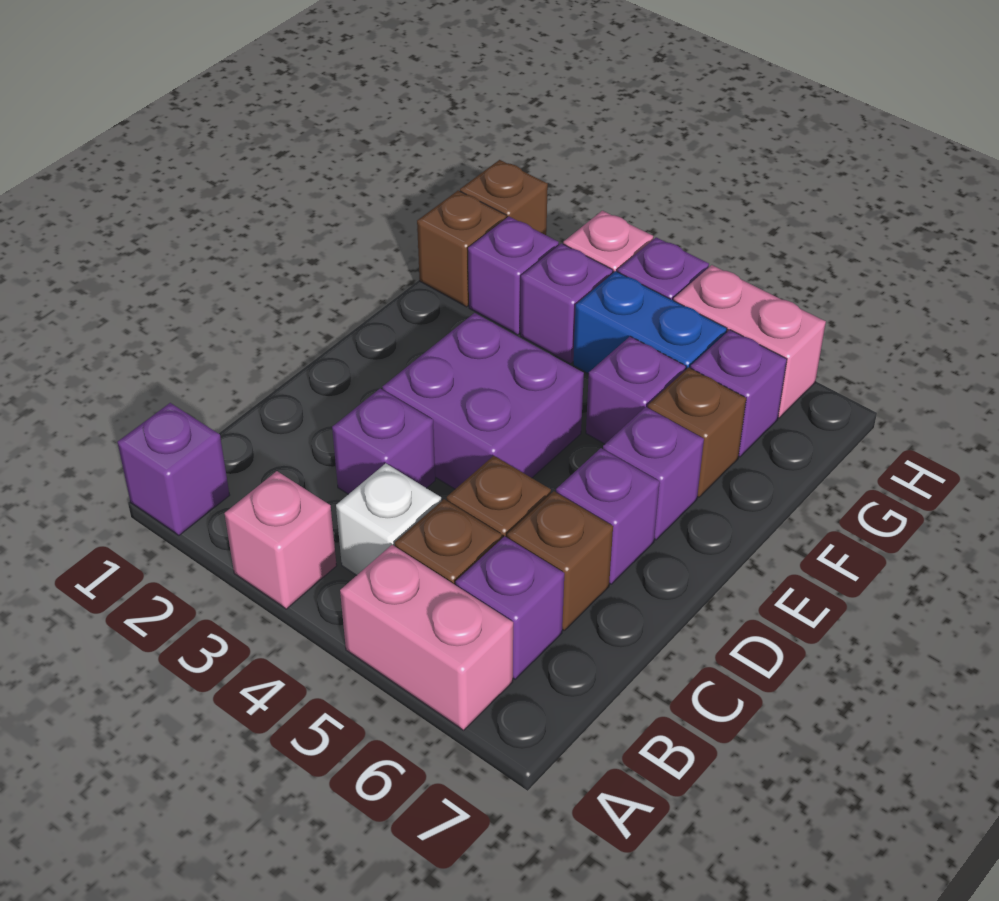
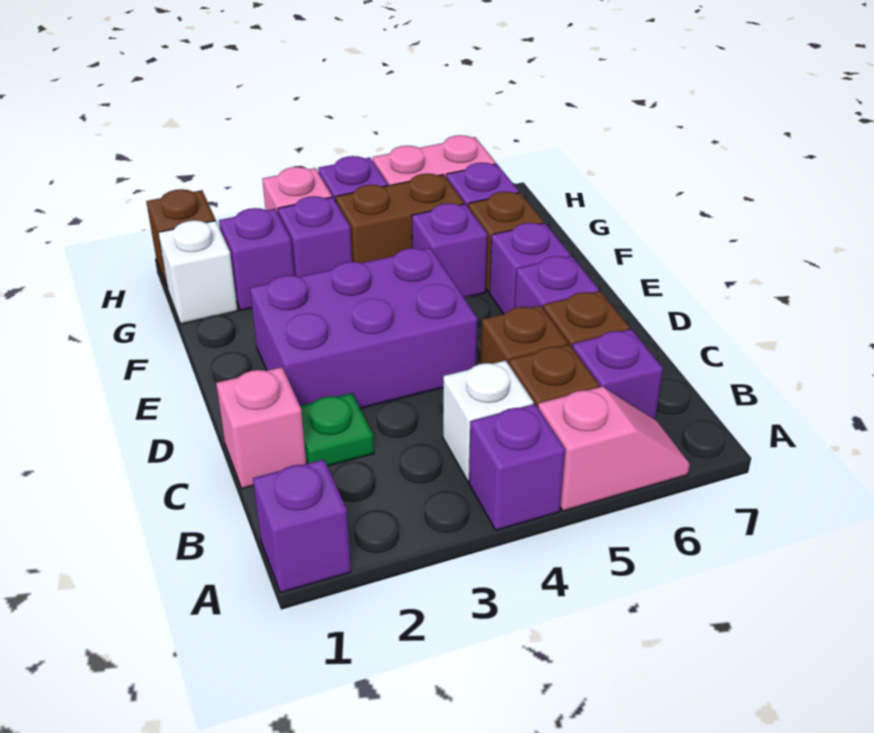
pink 1x1 brick [224,471,337,609] -> pink 1x1 brick moved to [216,367,306,488]
pink 1x2 brick [340,545,513,730] -> pink 1x2 slope [538,386,690,511]
none -> green 1x1 plate [300,393,374,466]
purple 1x1 brick [332,389,435,494] -> purple 1x1 brick moved to [469,404,565,530]
purple 2x2 brick [383,313,584,489] -> purple 2x3 brick [250,248,478,408]
brown 1x1 brick [417,190,506,307] -> white 1x1 brick [158,220,238,324]
blue 1x2 brick [573,271,727,374] -> brown 1x2 brick [336,173,464,263]

